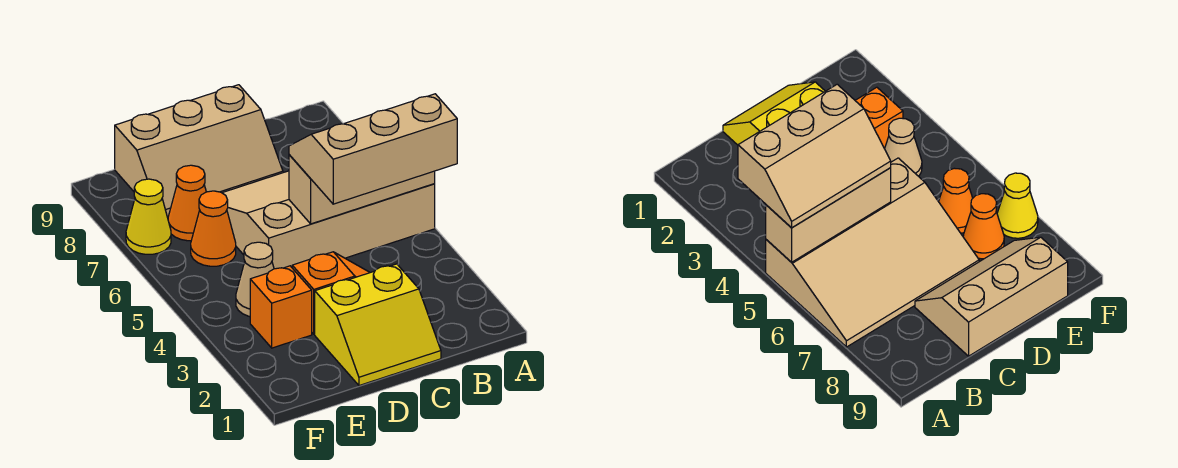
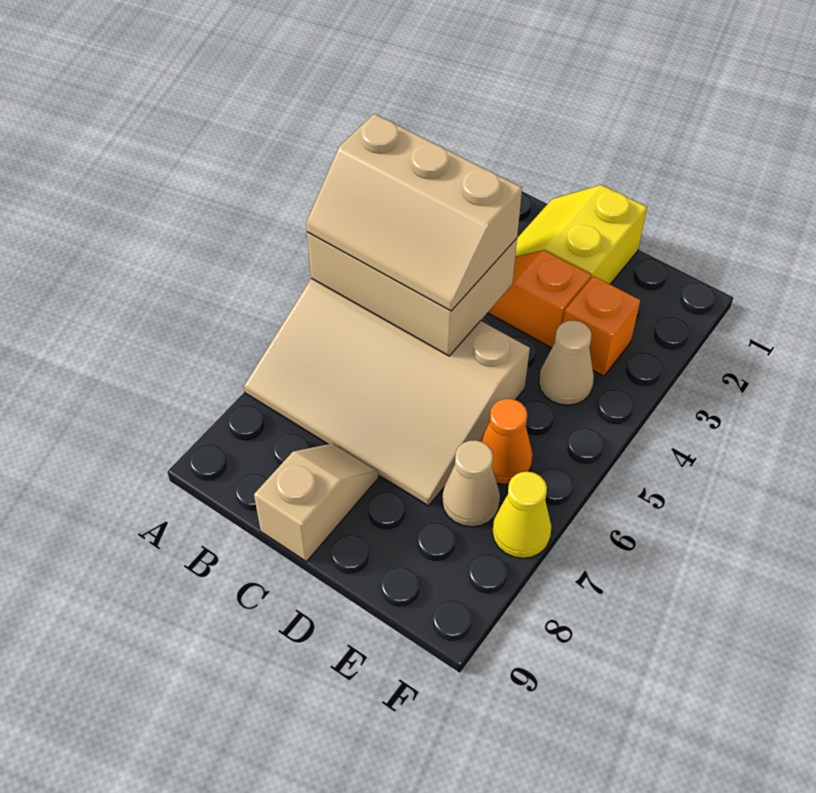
tan 1x3 brick [289,155,435,224] -> tan 2x3 brick [307,232,517,356]
yellow 2x2 slope [315,264,441,386] -> yellow 2x2 slope turned to [515,185,647,284]
tan 2x3 slope [115,85,283,217] -> tan 1x2 slope [254,443,378,562]
orange 1x1 cone [168,165,206,241] -> tan 1x1 cone [442,440,500,527]

